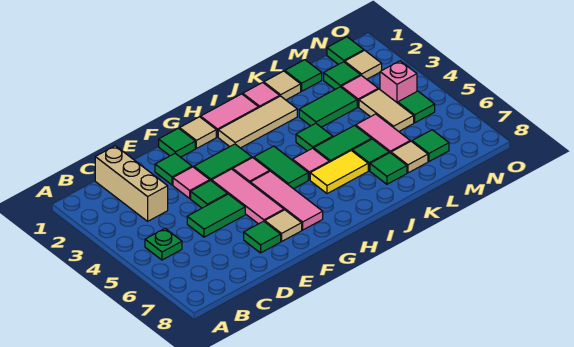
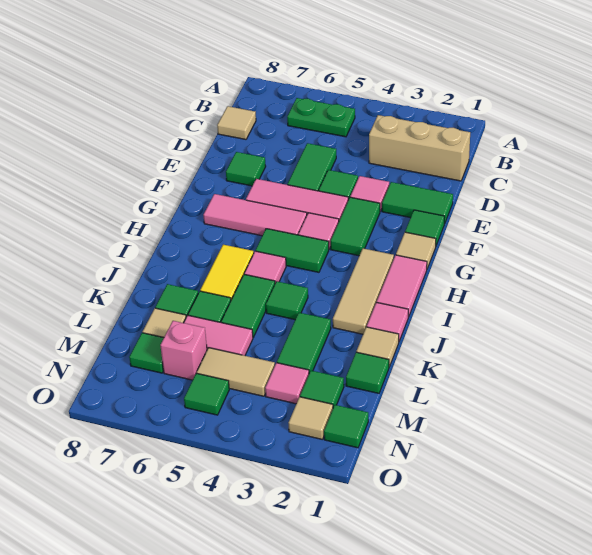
green 1x1 plate [145,228,182,260] -> green 1x2 plate [287,98,355,137]
green 1x1 tile [155,153,192,185] -> green 1x2 tile [382,182,453,224]
tan 1x1 tile [265,210,302,241] -> tan 1x1 tile moved to [217,106,256,139]
pink 1x1 brick [380,61,417,103] -> pink 1x1 brick moved to [160,321,207,380]

